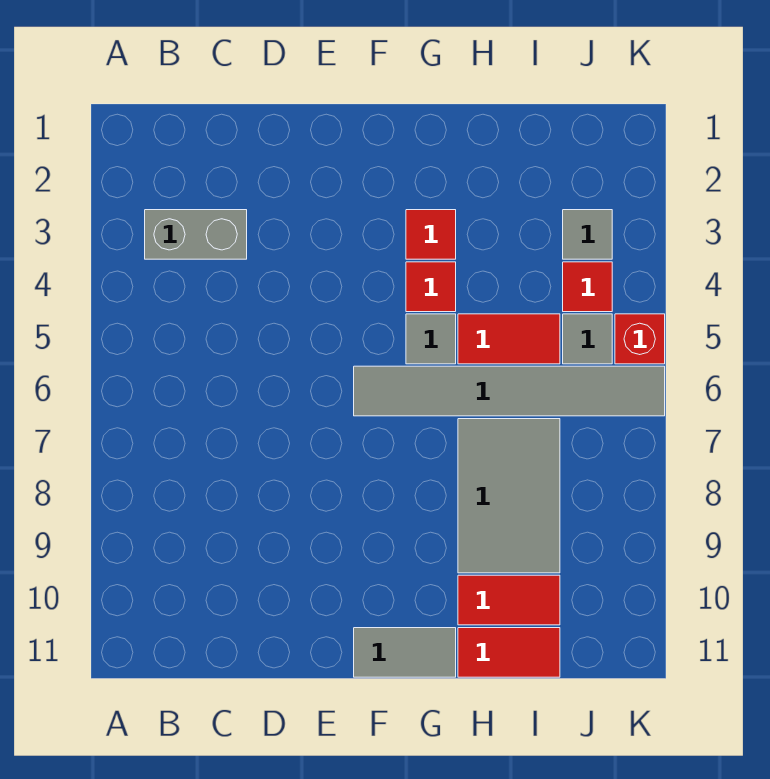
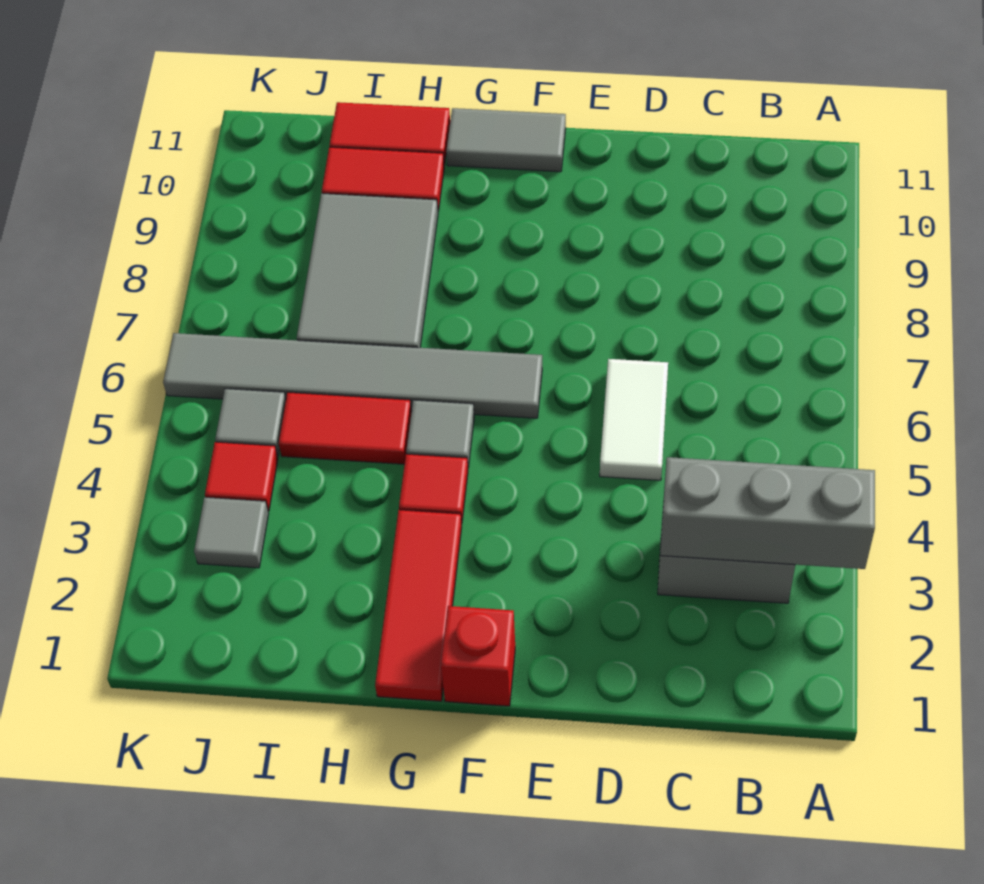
none -> grey 1x3 brick [660,457,875,569]
none -> white 1x2 tile [600,359,668,480]
red 1x1 tile [406,210,456,259] -> red 1x3 tile [375,510,462,701]
red 1x1 brick [615,314,665,364] -> red 1x1 brick moved to [441,606,515,706]

